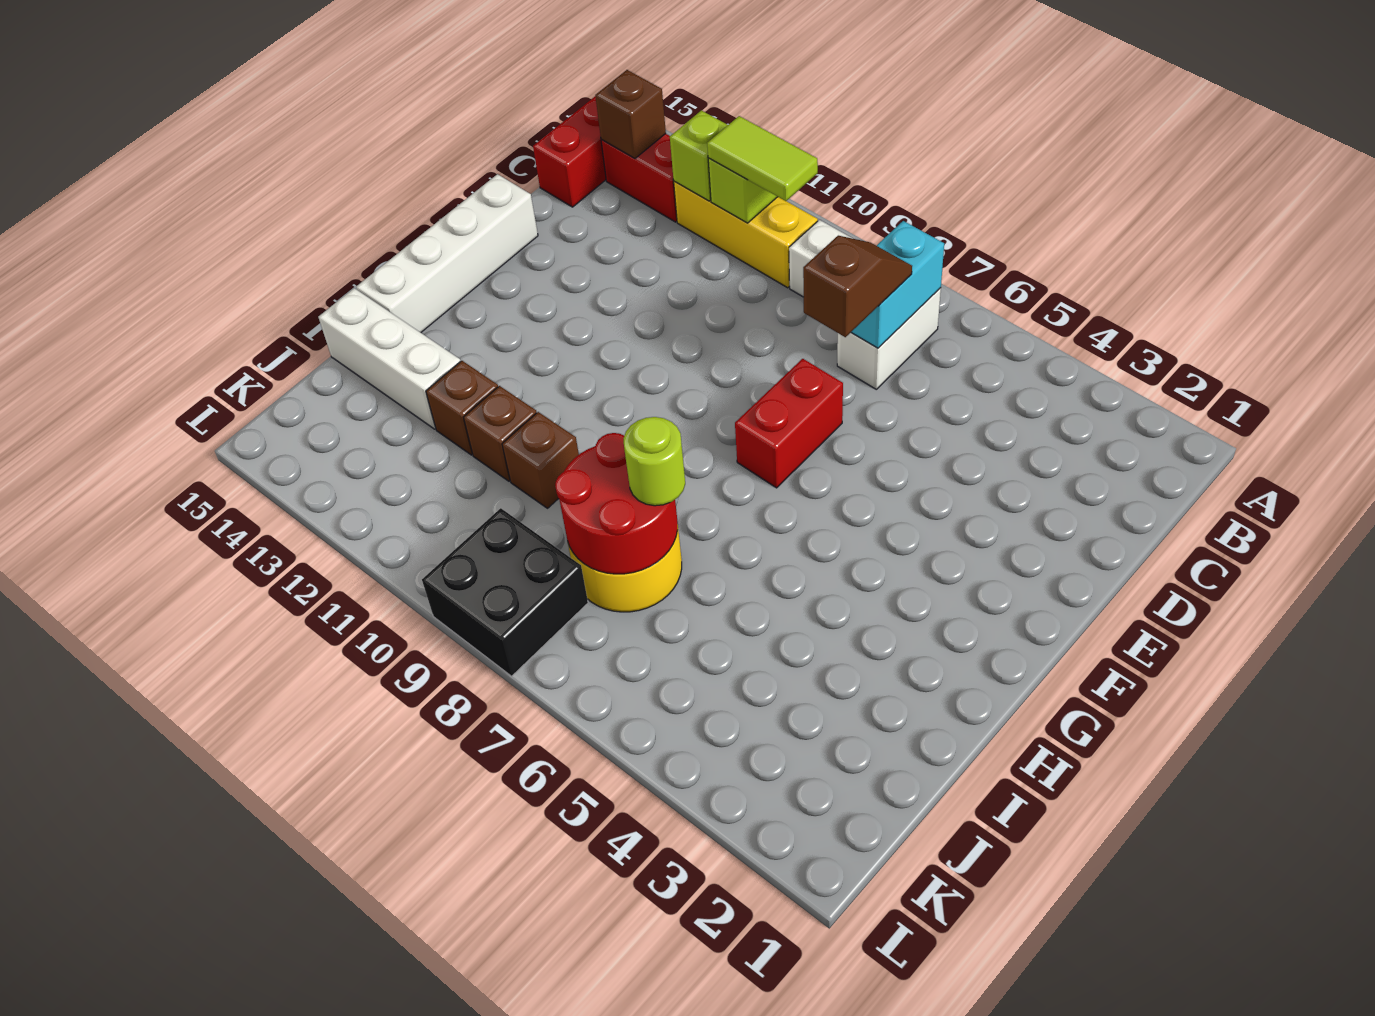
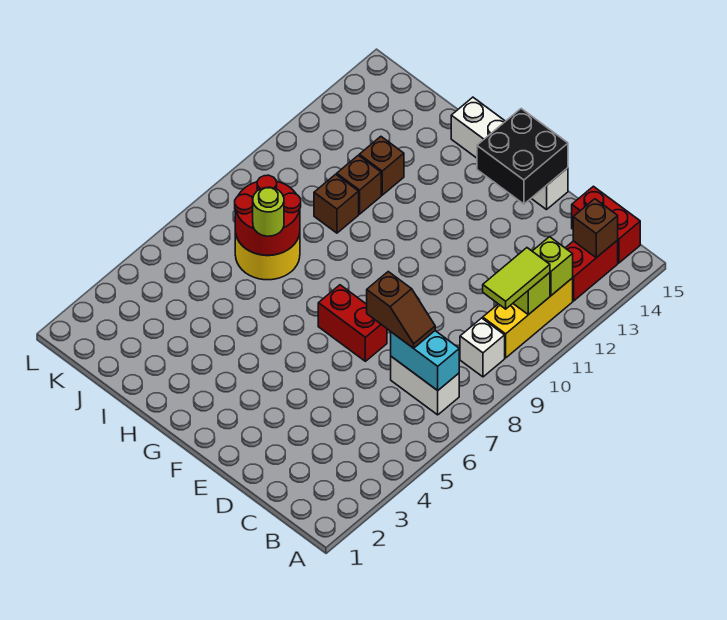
white 1x3 brick [318,288,461,429] -> none
black 2x2 brick [422,508,588,676] -> black 2x2 brick moved to [477,109,568,204]

